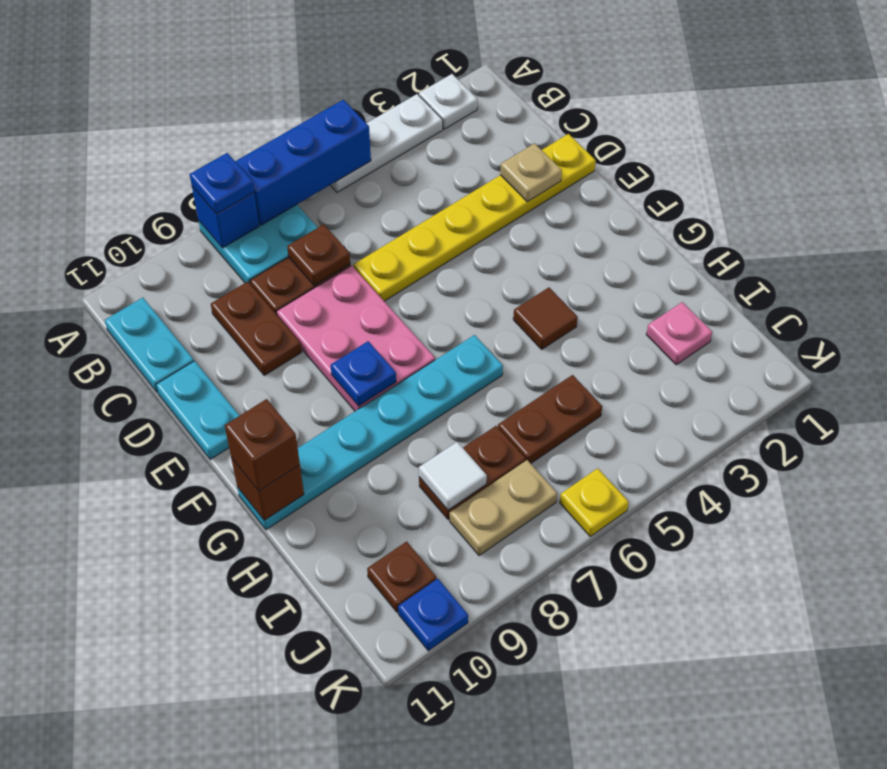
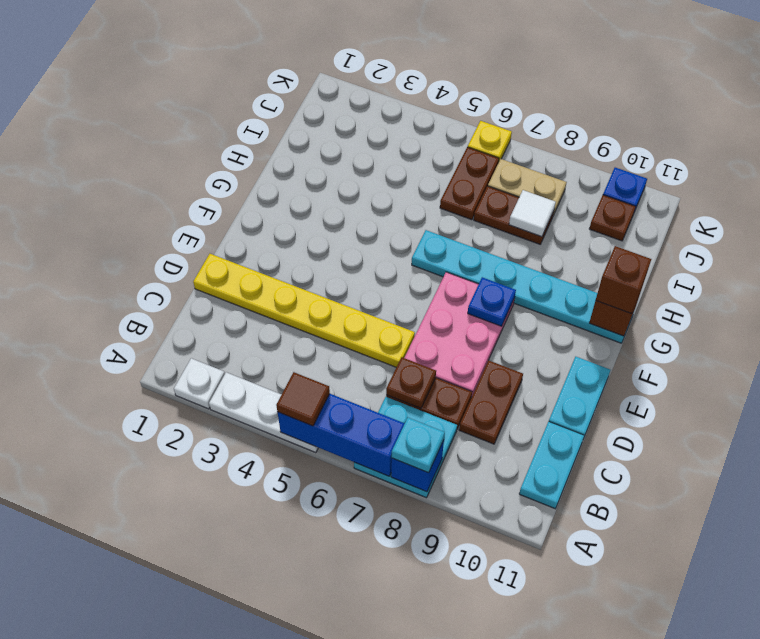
blue 1x1 plate [190,153,254,214] -> cyan 1x1 plate [392,418,445,473]
tan 1x1 plate [500,143,562,202] -> none
brown 1x1 tile [513,288,578,349] -> brown 1x1 tile moved to [276,372,330,426]
pink 1x1 plate [646,302,712,365] -> none
brown 1x2 plate [498,375,602,463] -> brown 1x2 plate turned to [440,147,499,220]

